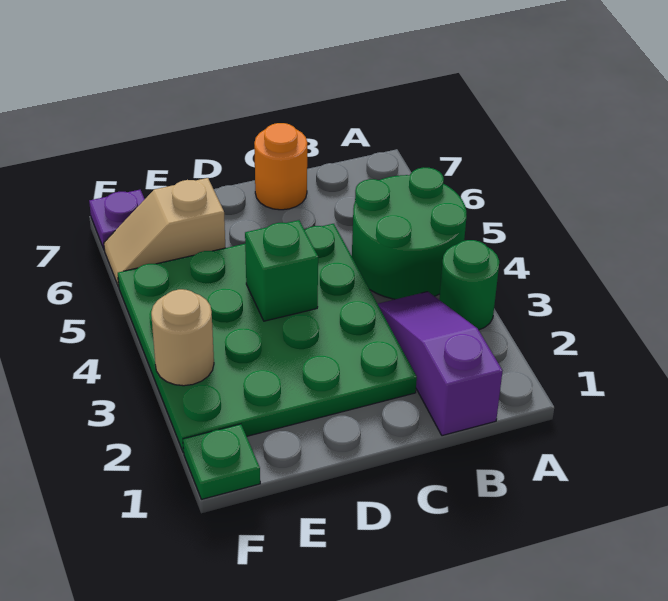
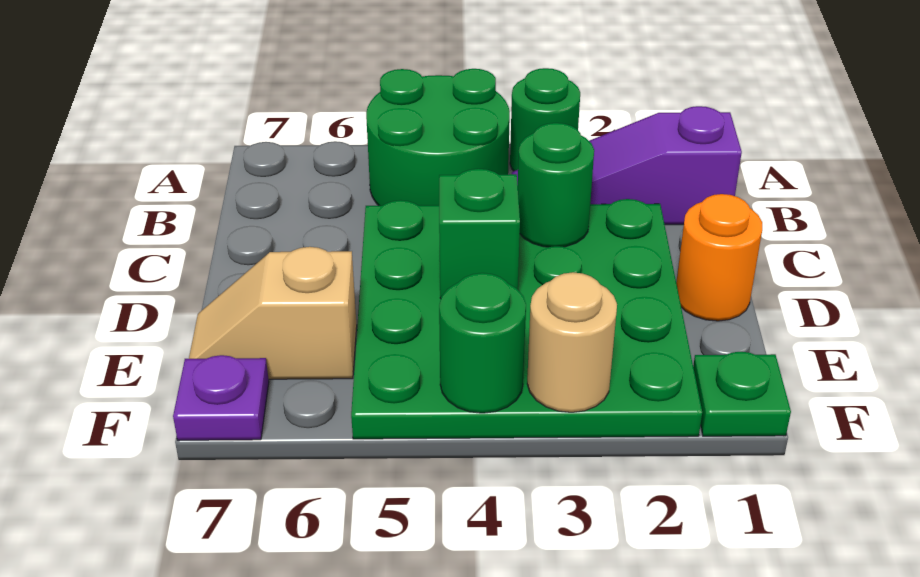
none -> green 1x1 round brick [518,123,594,247]
orange 1x1 round brick [254,123,307,210] -> orange 1x1 round brick moved to [676,194,762,321]
tan 1x2 slope [104,178,225,287] -> tan 1x2 slope turned to [189,247,357,379]
none -> green 1x1 round brick [439,273,526,413]

